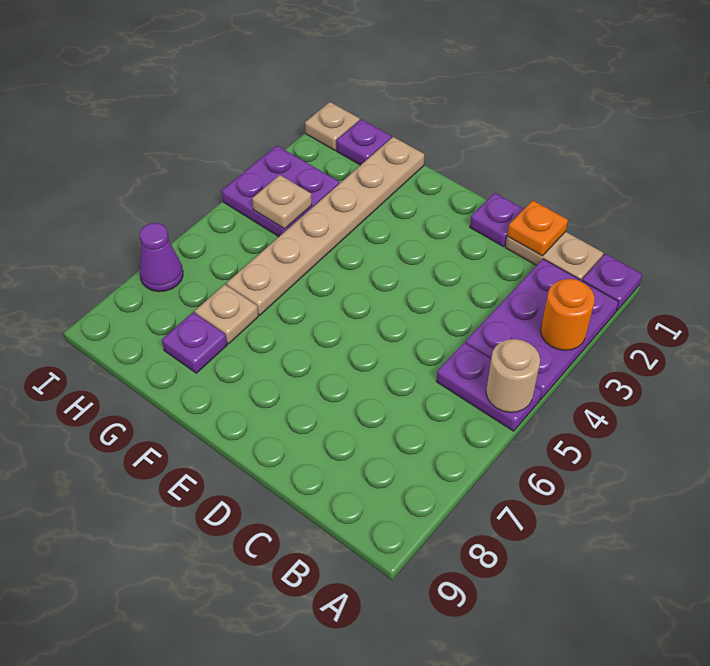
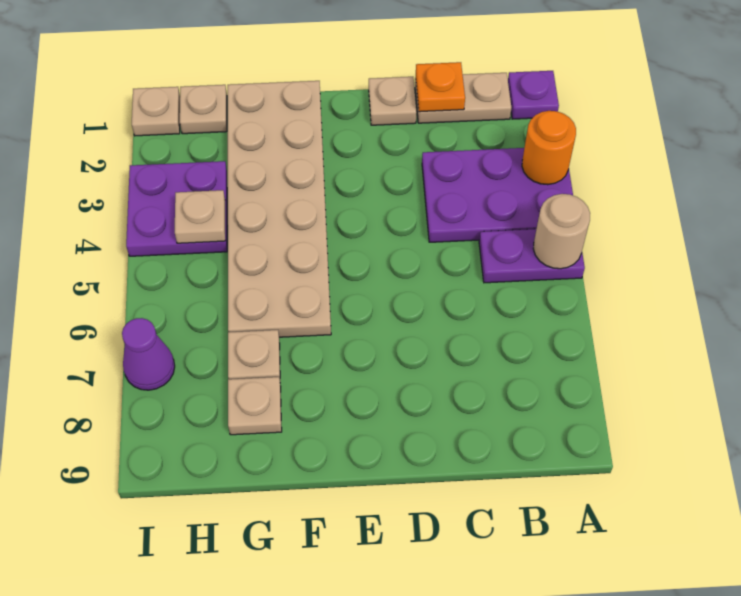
purple 2x3 plate [465,259,619,399] -> purple 2x3 plate turned to [422,148,573,242]
purple 1x1 plate [470,193,524,247] -> tan 1x1 plate [369,77,417,125]
tan 1x6 plate [226,137,425,315] -> tan 2x6 plate [228,81,331,337]
purple 1x1 plate [162,312,227,373] -> tan 1x1 plate [228,377,282,435]
purple 1x1 plate [336,119,392,165] -> tan 1x1 plate [180,85,227,134]

